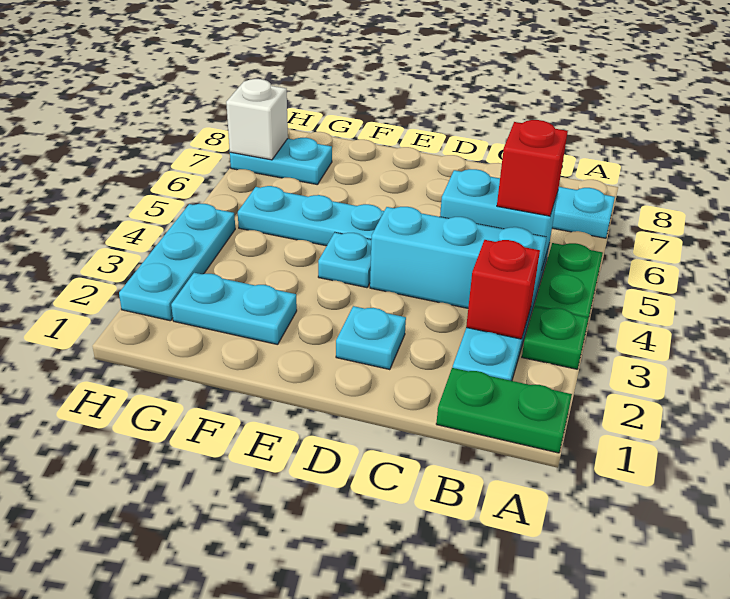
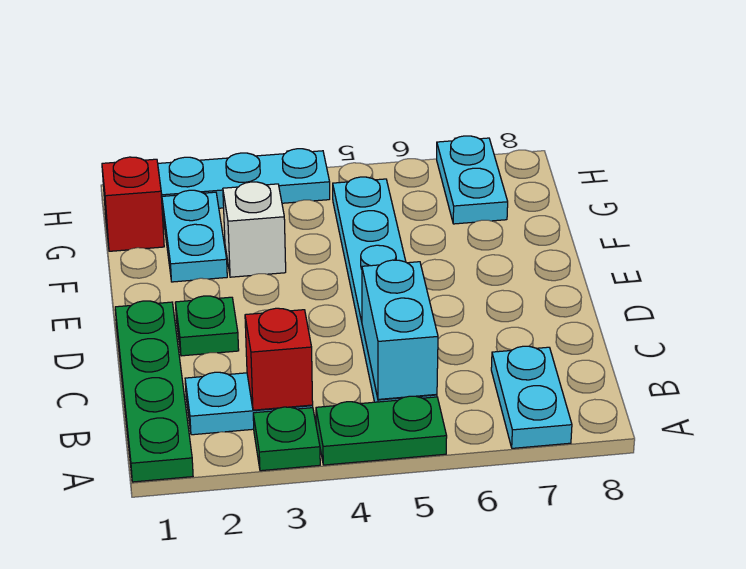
green 1x2 plate [436,368,572,453] -> green 1x4 plate [115,301,193,482]
cyan 1x3 brick [370,207,547,320] -> none
red 1x1 brick [497,120,568,216] -> red 1x1 brick moved to [102,157,164,251]
cyan 1x1 plate [336,306,406,370] -> green 1x1 plate [175,296,239,356]
cyan 1x1 plate [318,233,371,288] -> none
white 1x1 brick [226,79,288,160] -> white 1x1 brick moved to [223,182,286,277]

